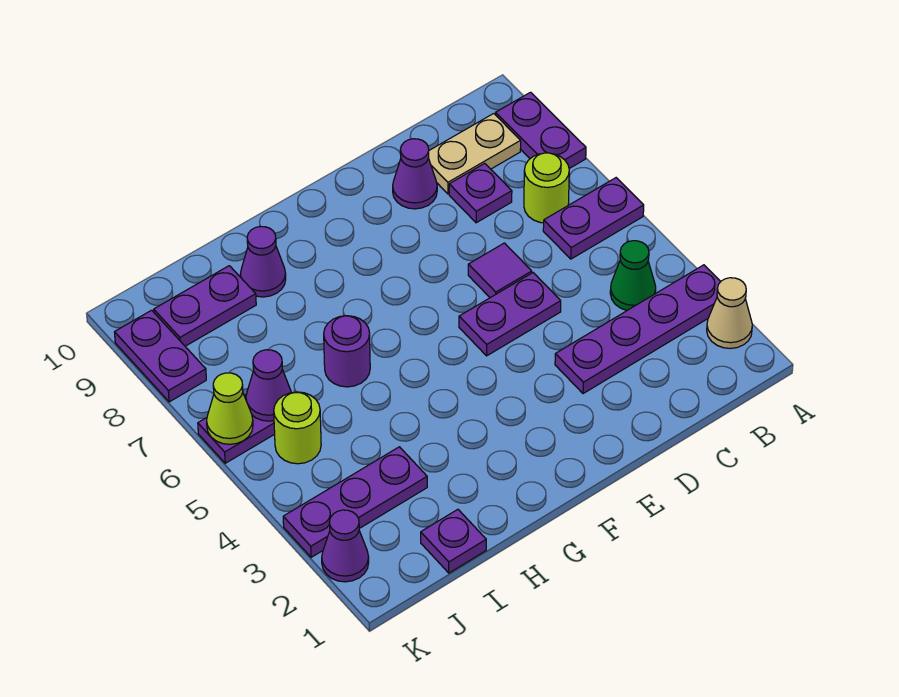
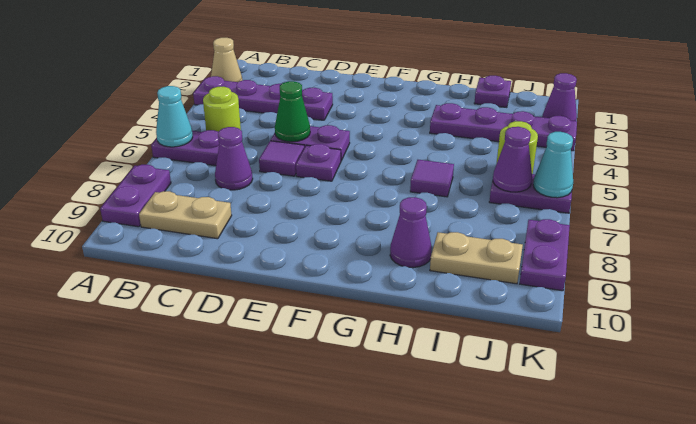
none -> cyan 1x1 cone [156,86,193,147]
green 1x1 cone [610,241,656,310] -> green 1x1 cone moved to [275,81,310,142]
lime 1x1 round brick [524,153,569,223] -> lime 1x1 round brick moved to [203,87,241,132]
purple 1x1 plate [449,163,512,223] -> purple 1x1 plate moved to [296,144,341,181]
purple 1x1 cone [393,139,437,209] -> purple 1x1 cone moved to [215,127,253,190]
purple 1x1 round brick [324,316,370,387] -> purple 1x1 tile [410,160,454,197]
purple 1x3 plate [283,447,427,557] -> purple 1x4 plate [430,103,577,151]
purple 1x2 plate [154,266,256,346] -> tan 1x2 plate [430,232,523,284]
lime 1x1 cone [207,373,253,444] -> cyan 1x1 cone [533,132,573,198]

